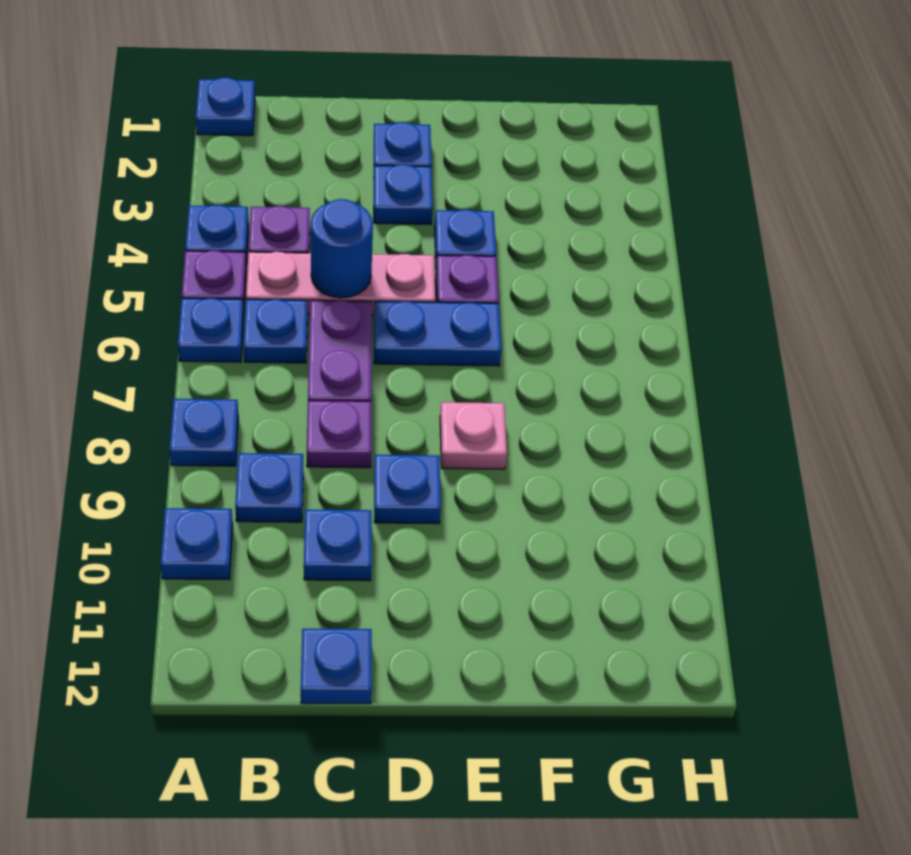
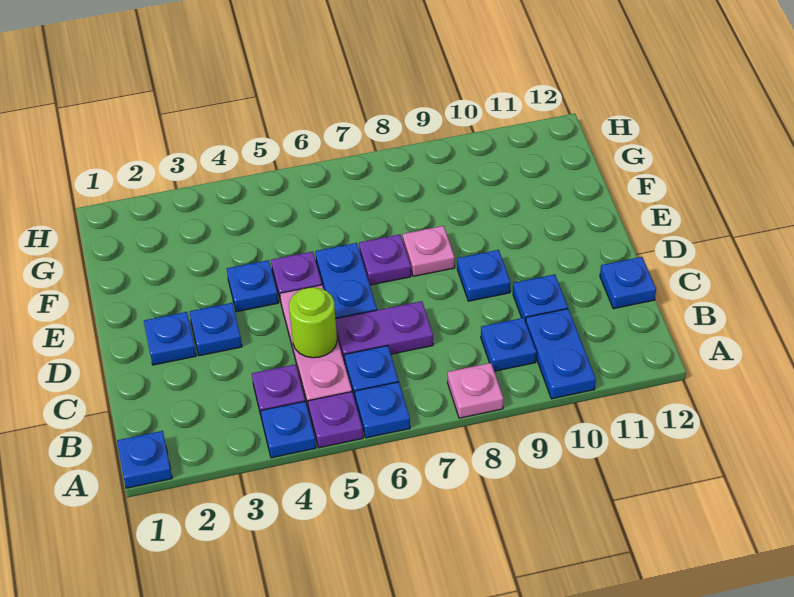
blue 1x1 plate [169,399,238,466] -> pink 1x1 plate [448,363,503,418]
blue 1x1 plate [160,508,233,579] -> blue 1x2 plate [526,309,596,399]
blue 1x1 round brick [311,199,373,298] -> lime 1x1 round brick [289,287,337,358]
purple 1x1 plate [307,401,372,468] -> purple 1x1 plate moved to [359,234,411,285]

